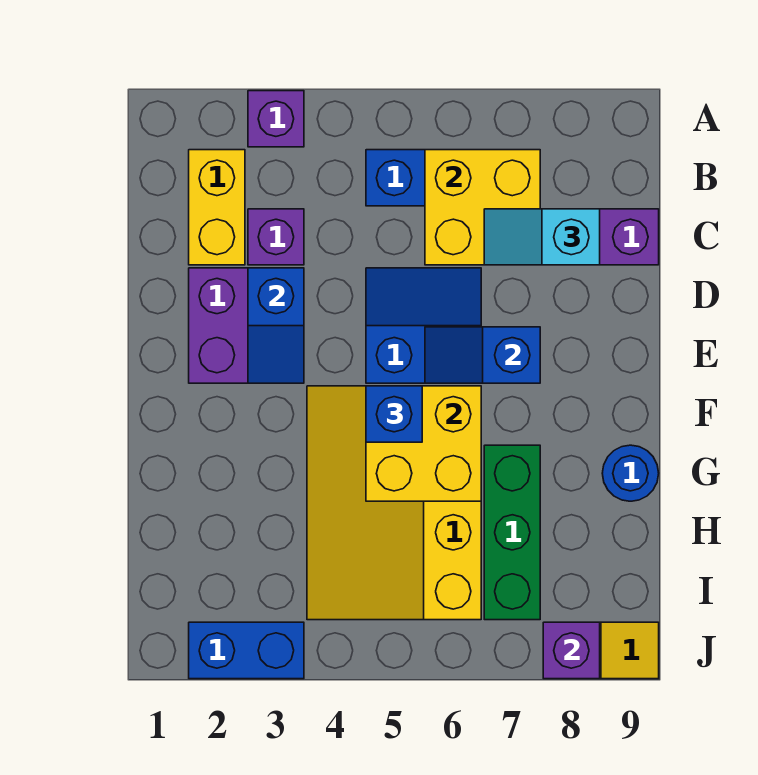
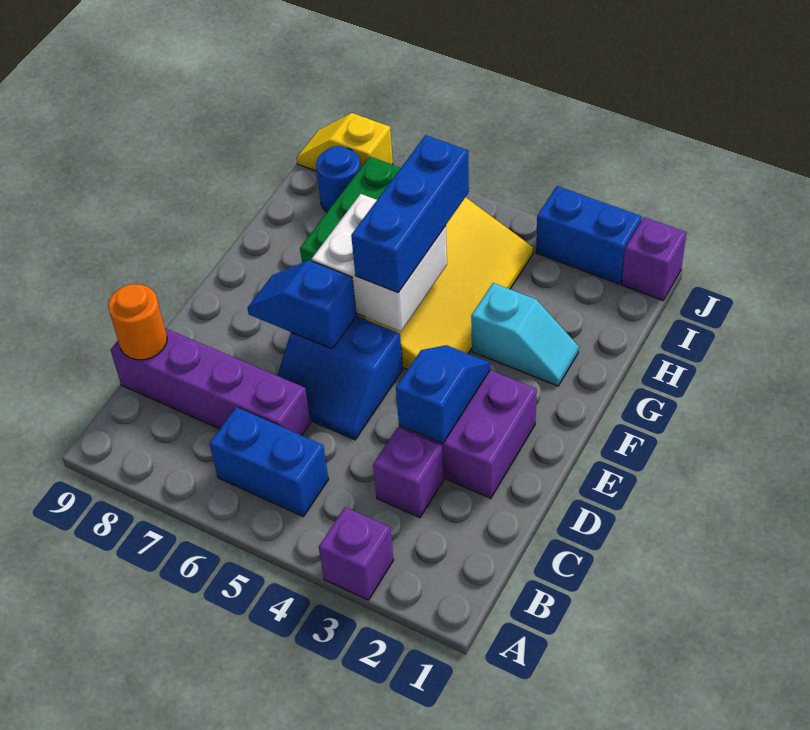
yellow 1x2 brick [189,150,245,265] -> none
yellow 2x2 brick [425,150,540,265] -> none
cyan 1x2 slope [484,209,600,265] -> cyan 1x2 slope moved to [471,283,579,386]
none -> orange 1x1 round brick [108,284,167,360]
blue 1x2 slope [425,327,540,383] -> blue 1x2 slope turned to [248,260,356,349]
yellow 2x2 brick [366,386,481,501] -> white 2x2 brick [311,194,447,331]
blue 1x1 brick [366,386,422,442] -> blue 1x3 brick [351,135,469,293]
blue 1x1 round brick [602,445,659,501] -> blue 1x1 round brick moved to [316,146,361,212]
purple 1x1 brick [543,622,600,679] -> purple 1x1 brick moved to [622,217,686,300]

